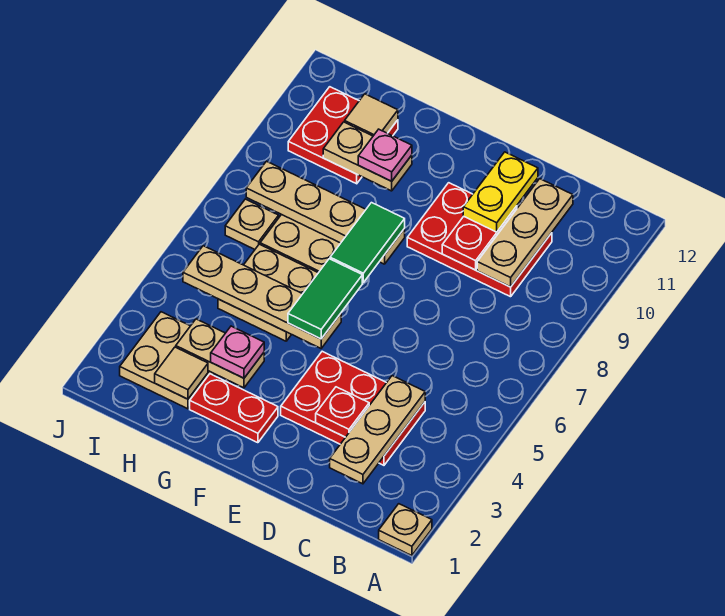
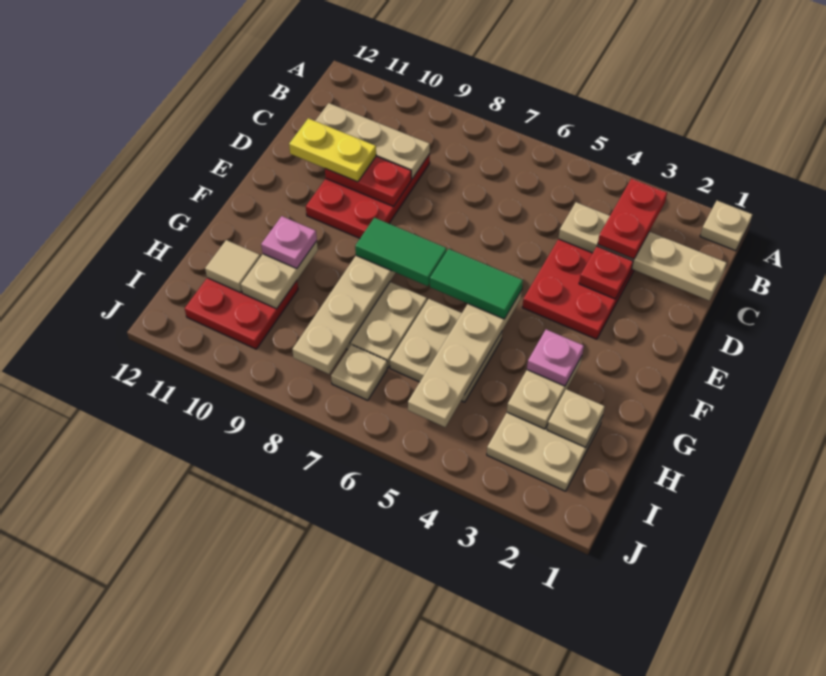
tan 1x3 plate [330,376,425,484] -> tan 1x4 plate [558,202,727,301]
red 1x2 plate [190,374,278,443] -> red 1x2 plate moved to [598,179,667,259]
tan 1x1 tile [155,347,208,399] -> tan 1x1 plate [547,389,605,448]

